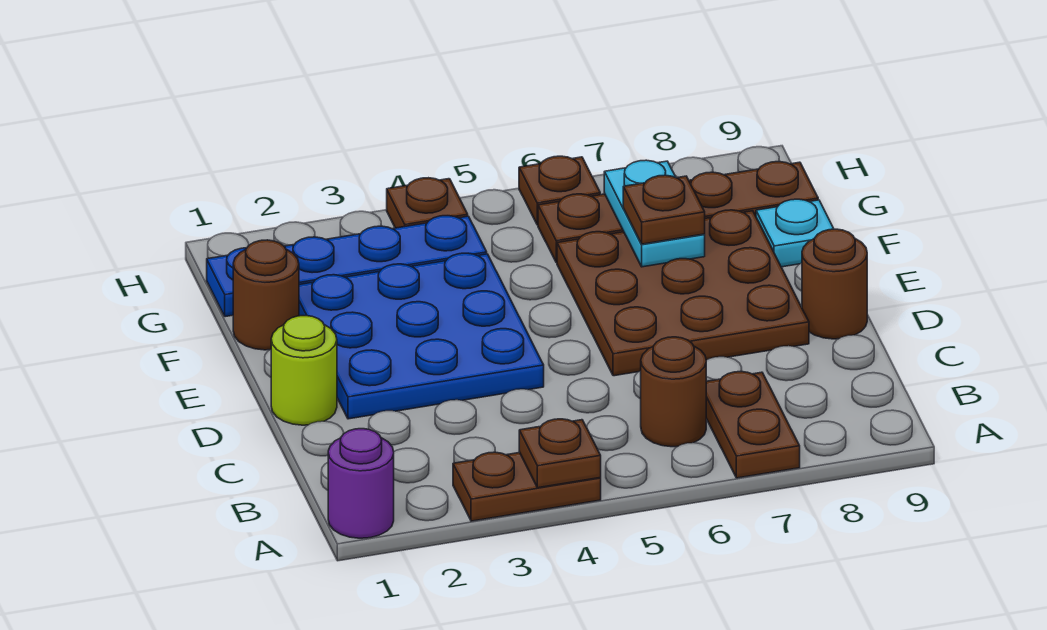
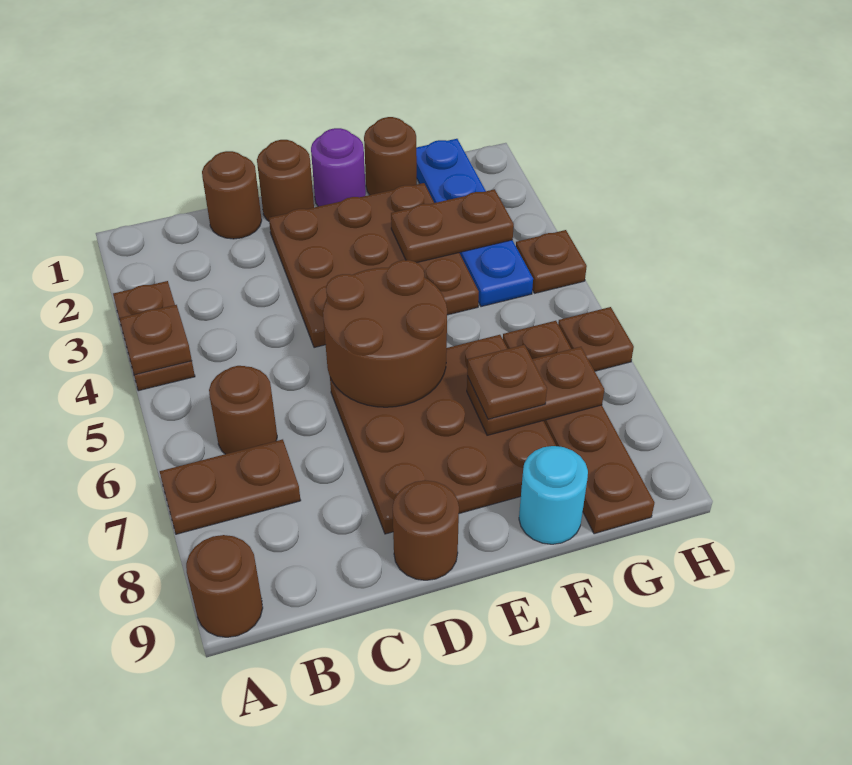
purple 1x1 round brick [328,429,394,538] -> purple 1x1 round brick moved to [311,128,366,206]
none -> brown 1x1 round brick [186,535,263,637]
none -> brown 1x1 round brick [202,151,262,239]
lime 1x1 round brick [271,316,337,425] -> brown 1x1 round brick [257,140,314,221]
blue 3x3 plate [299,253,544,419] -> brown 3x3 plate [269,183,479,348]
none -> brown 2x2 round brick [323,260,447,407]
none -> brown 1x2 plate [391,189,514,263]
cyan 1x2 plate [604,160,705,267] -> brown 1x2 plate [467,347,604,435]
cyan 1x1 plate [756,199,834,267] -> cyan 1x1 round brick [519,446,588,544]

